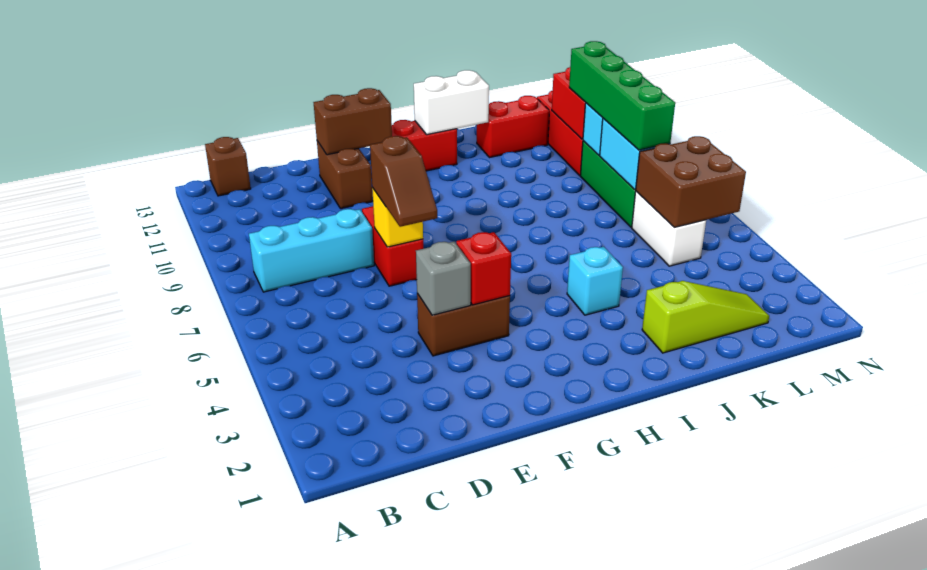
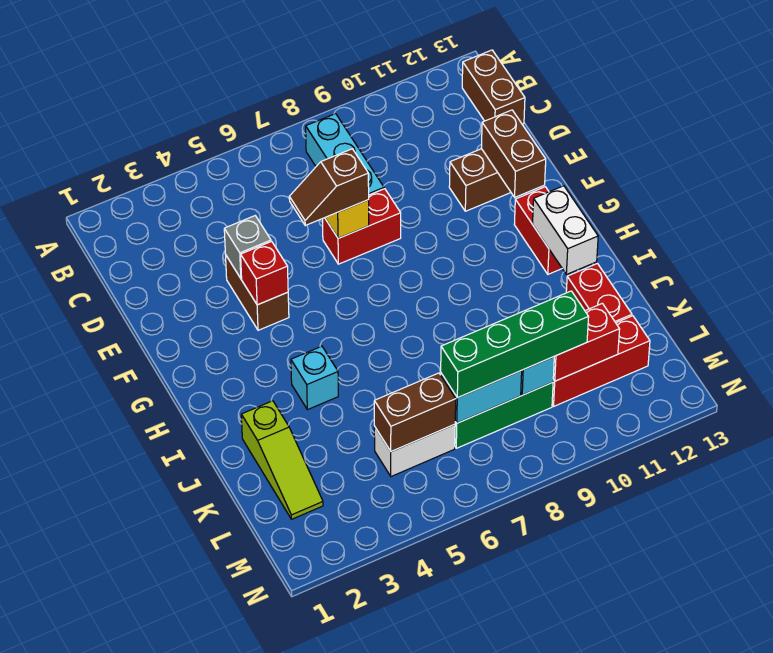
brown 1x1 brick [205,137,251,196] -> brown 1x2 brick [462,50,525,124]
brown 2x2 brick [636,136,746,227] -> brown 1x2 brick [374,373,456,452]

